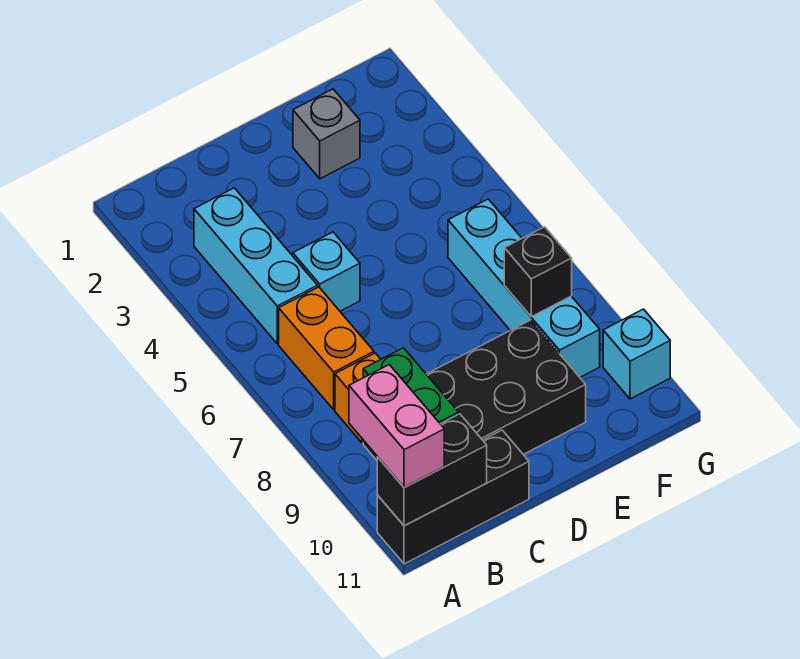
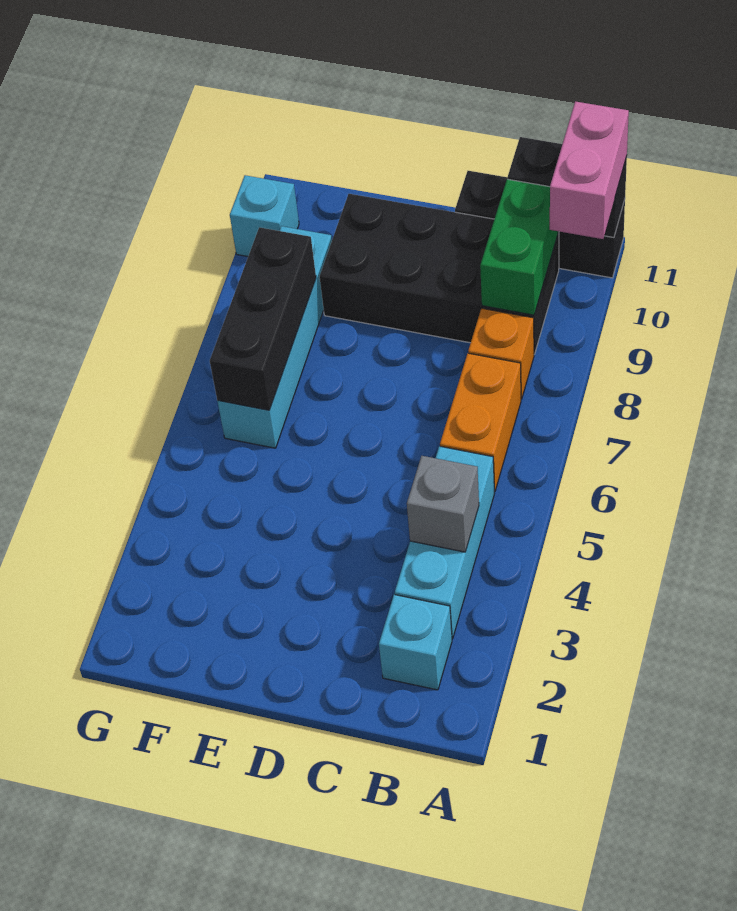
cyan 1x1 brick [293,232,360,311] -> cyan 1x1 brick moved to [379,595,452,690]
grey 1x1 brick [293,89,360,179] -> grey 1x1 brick moved to [407,456,479,552]
black 1x1 brick [504,227,572,317] -> black 1x3 brick [210,227,316,410]

